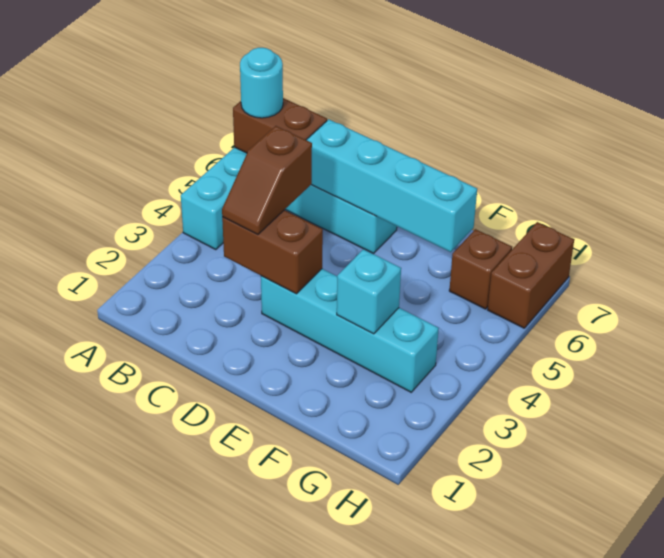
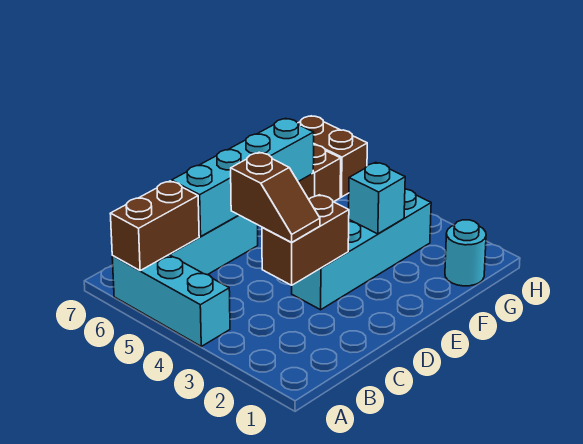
cyan 1x1 round brick [240,48,283,118] -> cyan 1x1 round brick moved to [445,220,486,286]

